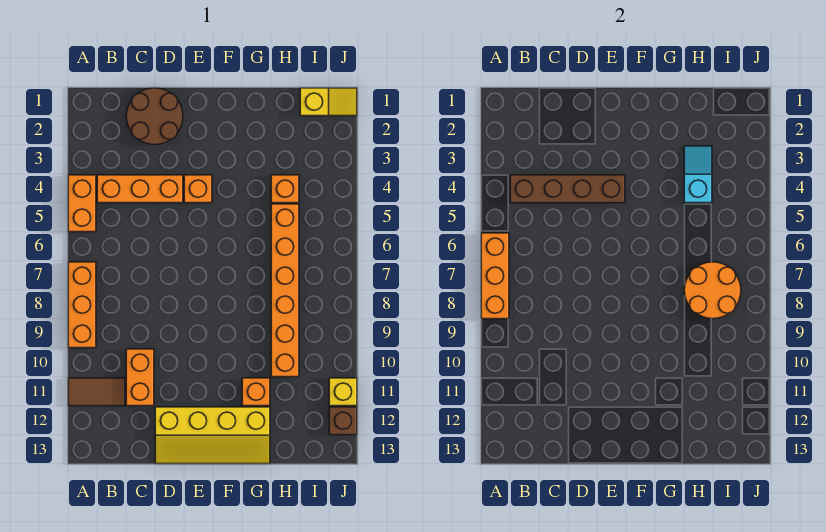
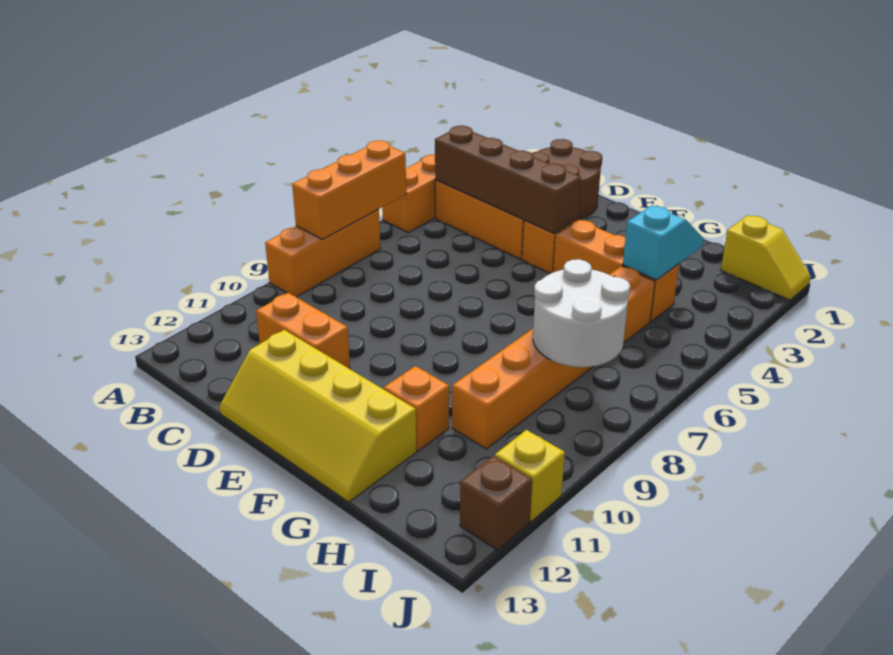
brown 1x2 tile [68,378,125,406] -> none
orange 1x2 brick [126,349,154,406] -> orange 1x2 brick turned to [256,293,350,369]
orange 1x1 brick [271,175,299,203] -> orange 1x3 brick [553,220,679,322]
orange 2x2 round brick [684,262,741,319] -> white 2x2 round brick [533,259,630,367]

